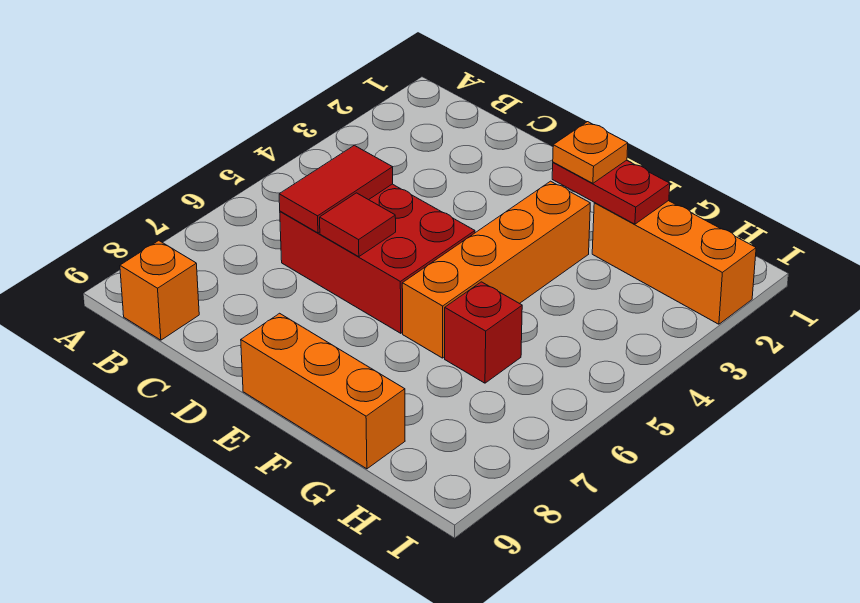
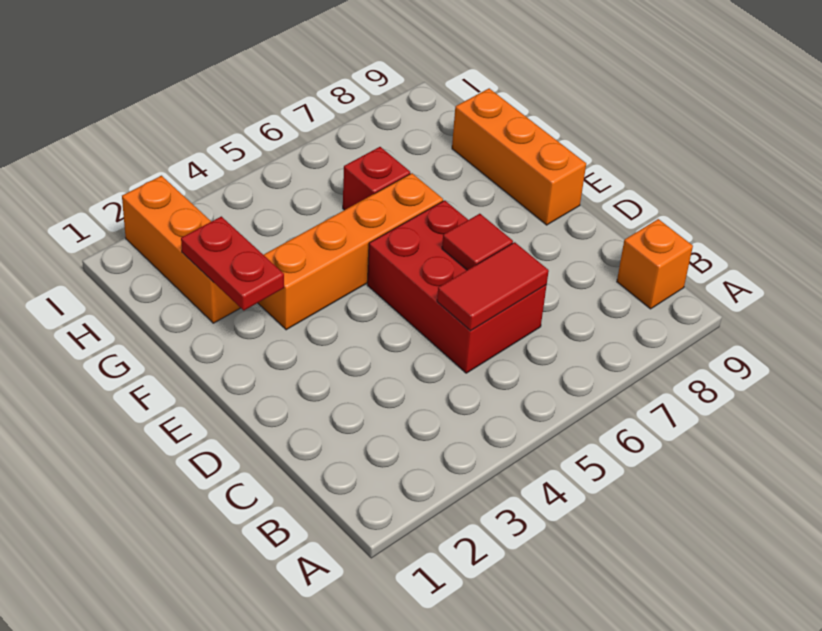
orange 1x1 plate [553,122,628,183] -> none

